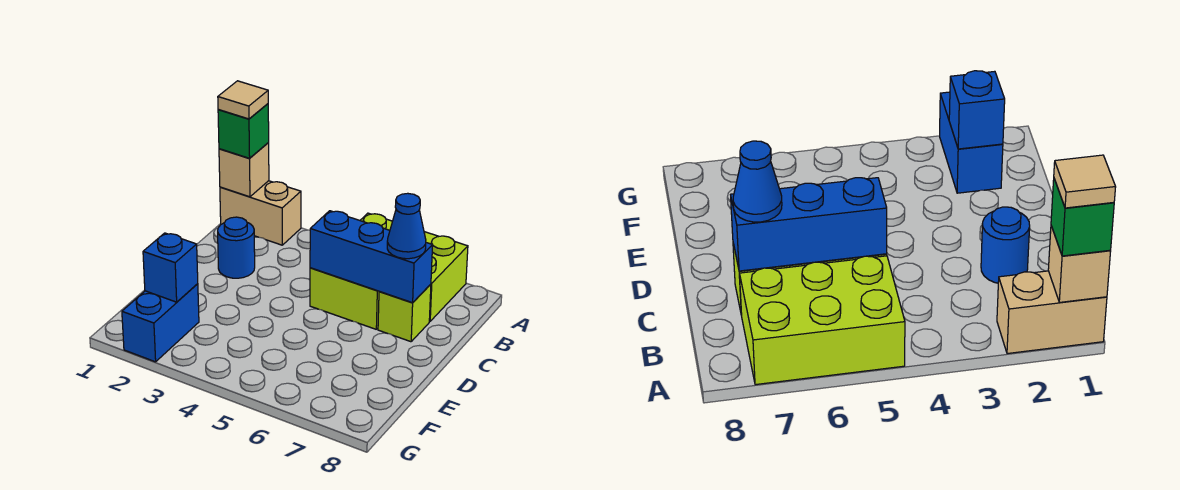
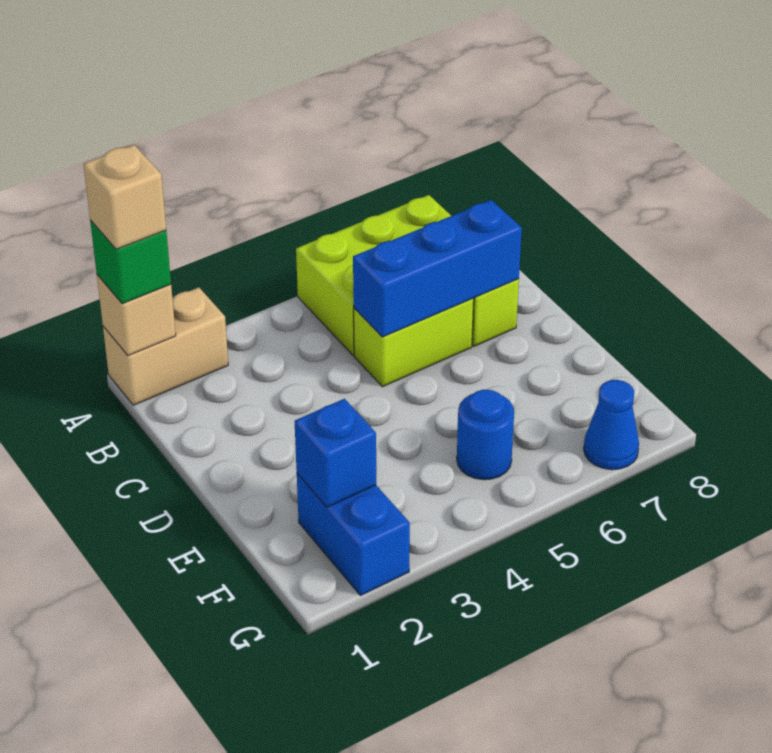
tan 1x1 tile [218,81,268,119] -> tan 1x1 brick [84,145,166,249]
blue 1x1 round brick [218,217,255,278] -> blue 1x1 round brick moved to [457,390,514,480]
blue 1x1 cone [387,193,426,259] -> blue 1x1 cone moved to [584,380,639,470]

